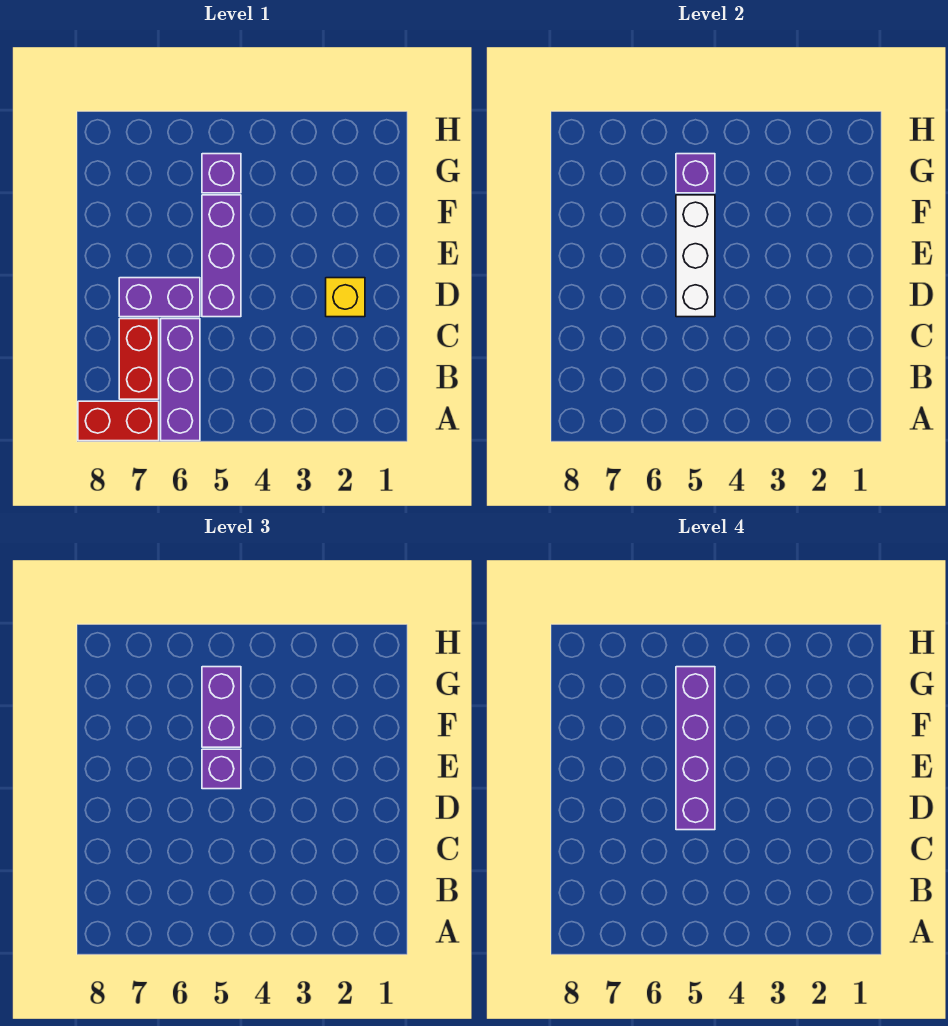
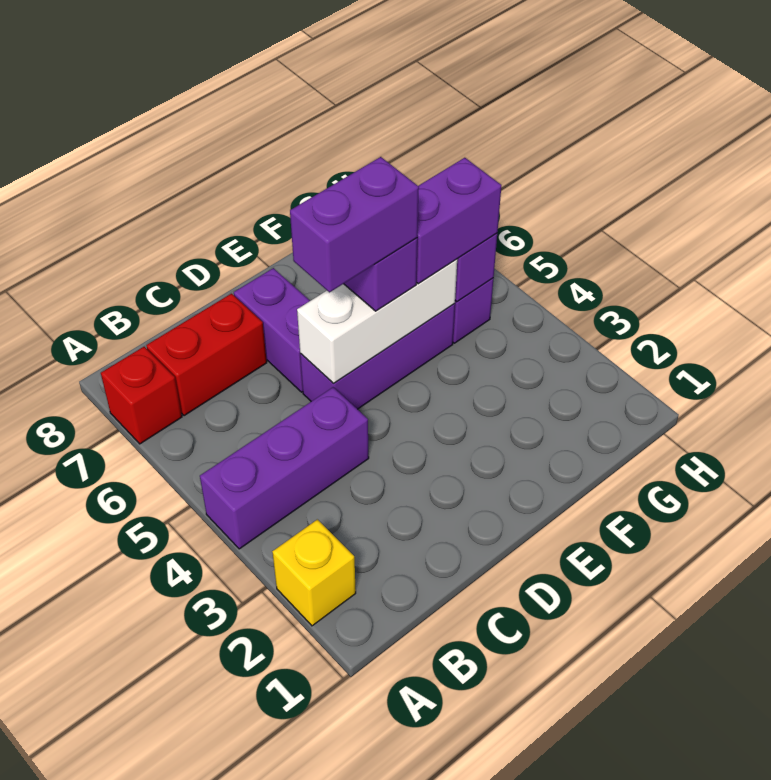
purple 1x3 brick [161,319,200,441] -> purple 1x3 brick moved to [200,387,369,549]
red 1x2 brick [78,401,159,441] -> red 1x1 brick [101,347,182,444]
yellow 1x1 brick [326,278,365,317] -> yellow 1x1 brick moved to [272,519,356,626]
purple 1x4 brick [676,667,715,830] -> purple 1x2 brick [290,157,419,292]

